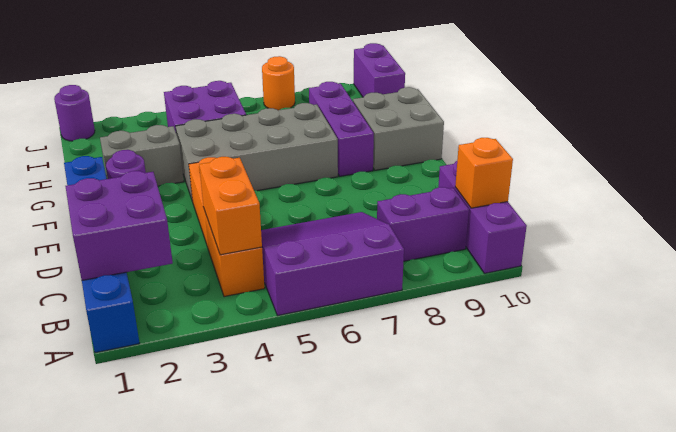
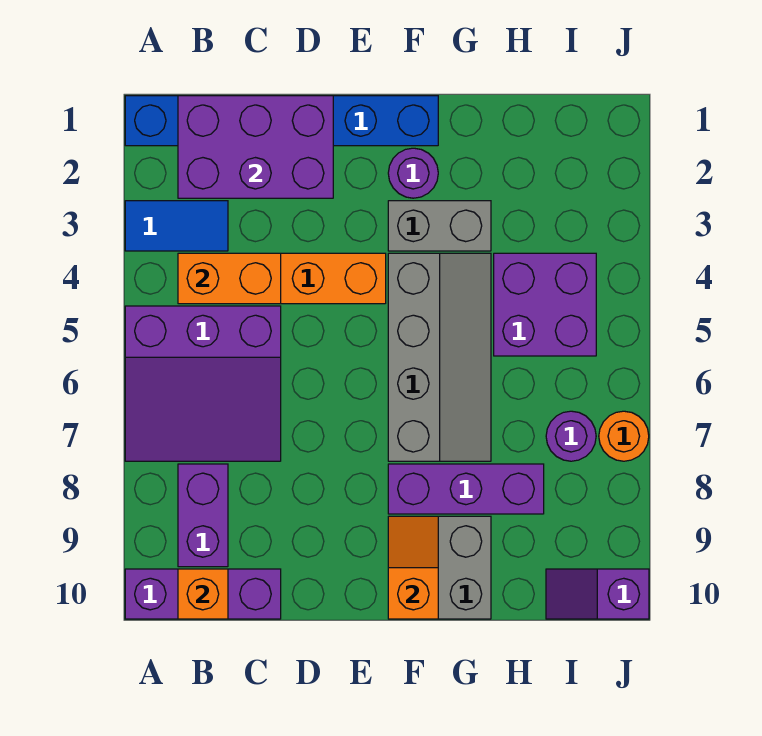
none -> blue 1x2 tile [125,201,228,251]
purple 3x3 slope [261,212,404,316] -> purple 3x3 slope turned to [125,306,281,461]
purple 2x2 brick [65,171,173,280] -> purple 2x3 brick [178,96,333,198]
grey 2x4 brick [175,103,338,199] -> grey 2x4 slope [388,253,491,461]
none -> orange 1x2 slope [388,516,438,619]
grey 1x2 brick [100,125,184,186] -> grey 1x2 brick turned to [388,201,491,251]
purple 1x2 brick [354,43,405,97] -> purple 1x2 slope [546,569,649,619]
purple 1x1 round brick [54,85,95,141] -> purple 1x1 round brick moved to [546,411,596,461]

